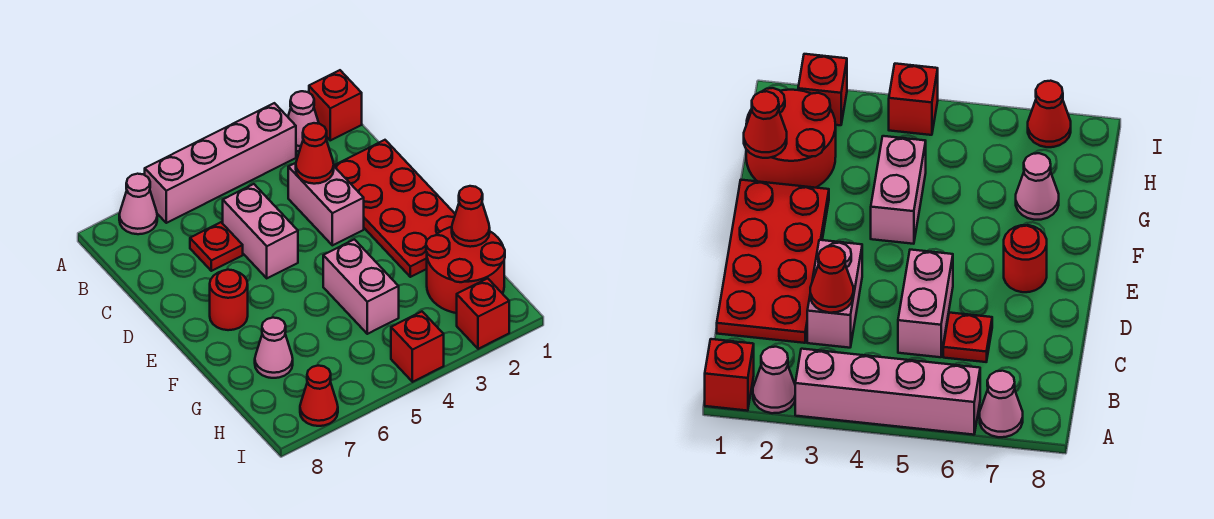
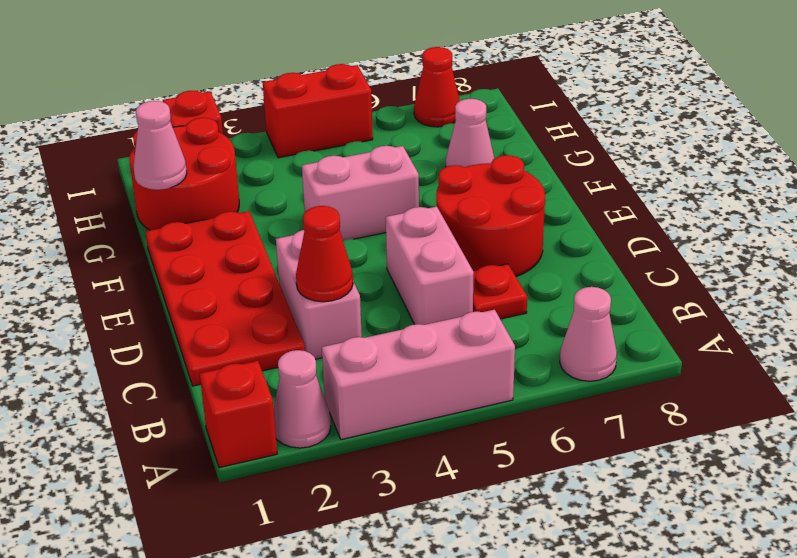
pink 1x4 brick [145,103,296,223] -> pink 1x3 brick [322,310,515,440]
red 1x1 round brick [210,270,248,330] -> red 2x2 round brick [436,155,545,276]
pink 1x2 brick [323,239,399,334] -> pink 1x2 brick turned to [302,146,419,241]
red 1x1 cone [452,186,490,247] -> pink 1x1 cone [134,101,187,190]
red 1x1 brick [391,312,444,382] -> red 1x2 brick [263,64,373,158]

